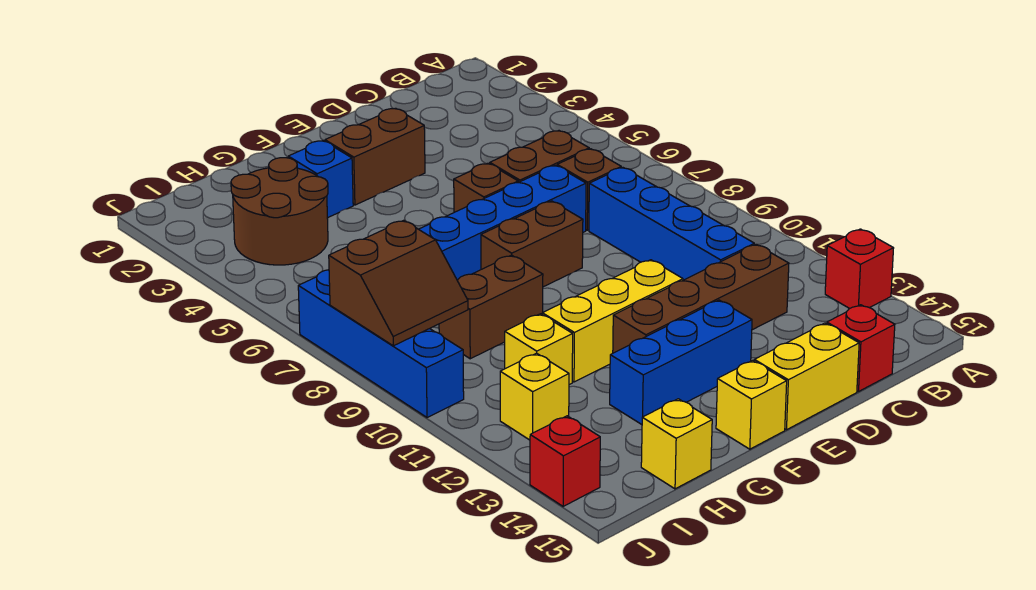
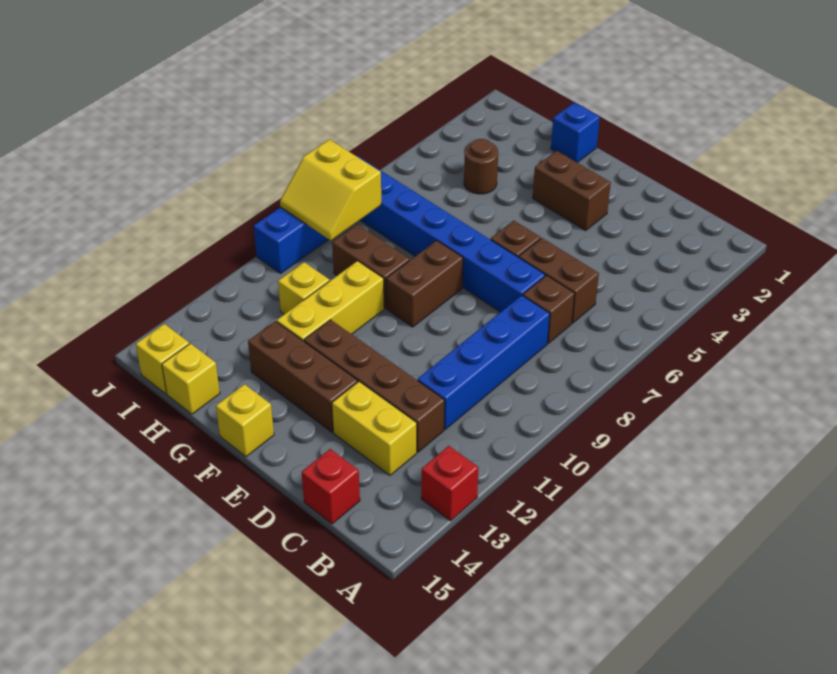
yellow 1x2 brick [754,323,859,430] -> yellow 1x2 brick moved to [332,382,417,475]
brown 1x2 brick [481,201,583,287] -> brown 1x2 brick turned to [386,240,463,327]
yellow 1x3 brick [542,260,683,382] -> yellow 1x3 brick turned to [277,261,384,341]
blue 1x3 brick [610,300,752,424] -> brown 1x3 brick [248,321,358,432]
blue 1x1 brick [288,141,353,218] -> blue 1x1 brick moved to [551,102,600,163]
brown 2x2 round brick [231,158,328,265] -> brown 1x1 round brick [464,139,498,194]
brown 2x2 slope [329,220,468,346] -> yellow 2x2 slope [280,139,381,240]
yellow 1x1 brick [500,353,569,440] -> yellow 1x1 brick moved to [136,324,189,394]
red 1x1 brick [530,416,600,507] -> none

